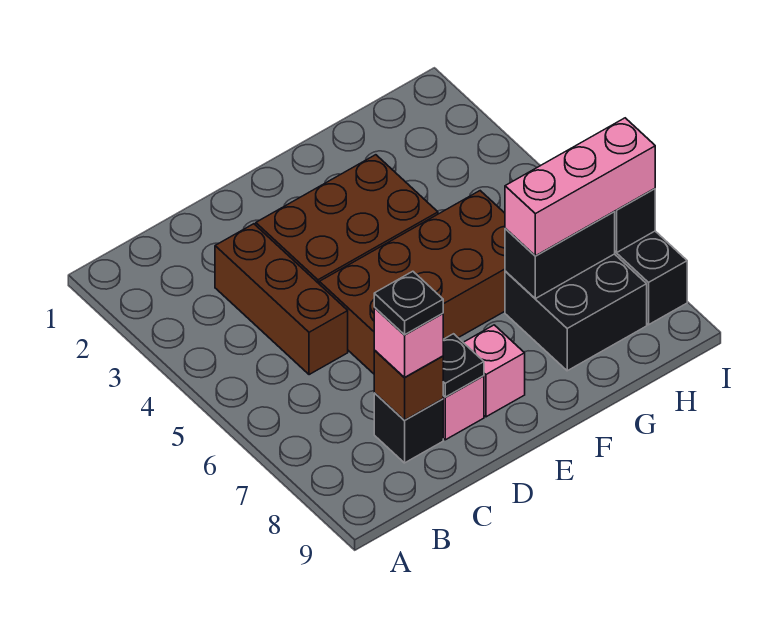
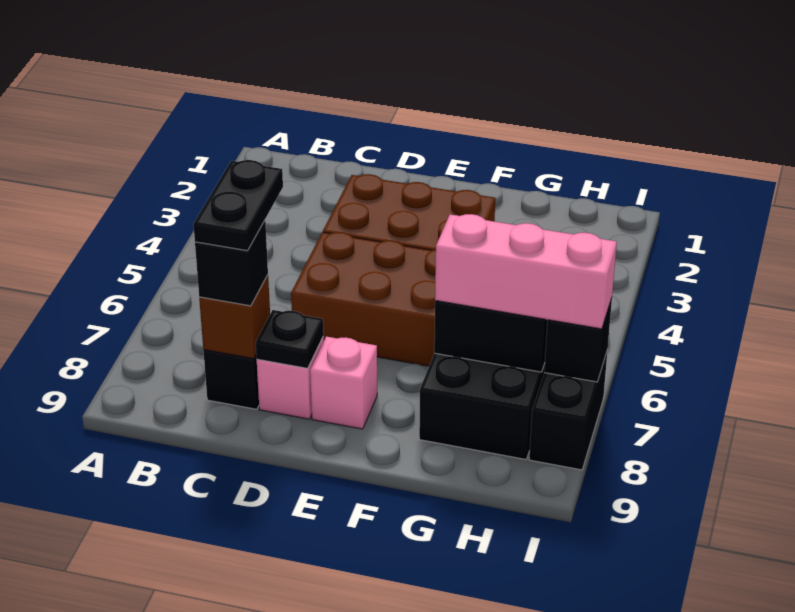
brown 1x3 brick [215,224,348,375] -> none
pink 1x1 brick [374,307,443,378] -> black 1x1 brick [195,221,268,306]
black 1x1 plate [374,271,443,335] -> black 1x2 plate [193,160,283,251]

